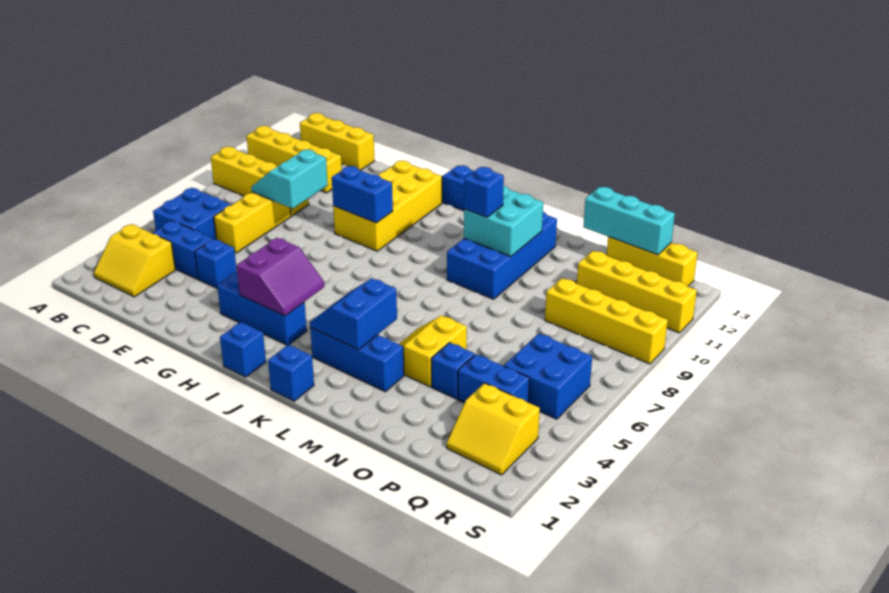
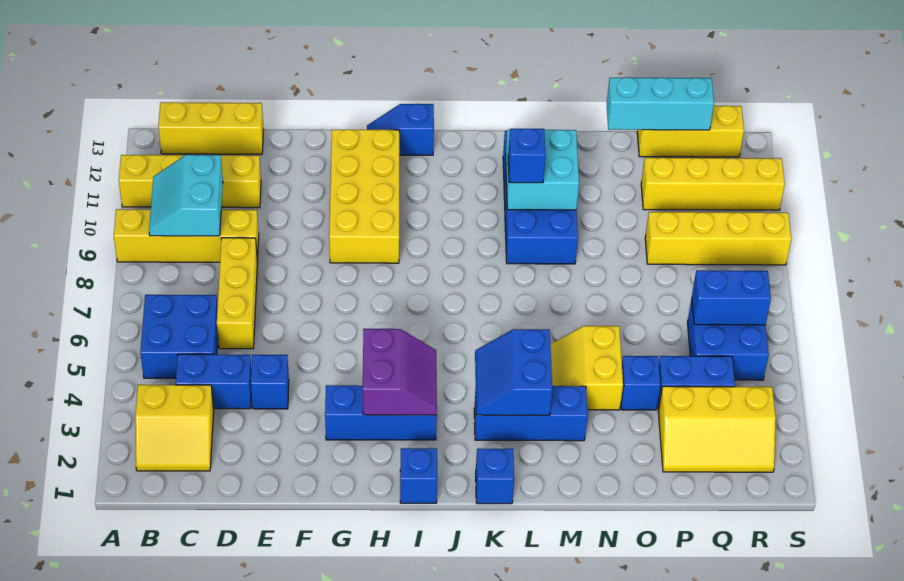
cyan 2x2 slope [251,150,328,209] -> cyan 2x2 slope moved to [149,155,223,236]
blue 1x2 brick [332,166,393,223] -> blue 1x2 brick moved to [692,270,771,325]
yellow 2x2 slope [447,383,540,475] -> yellow 2x3 slope [658,386,776,472]

